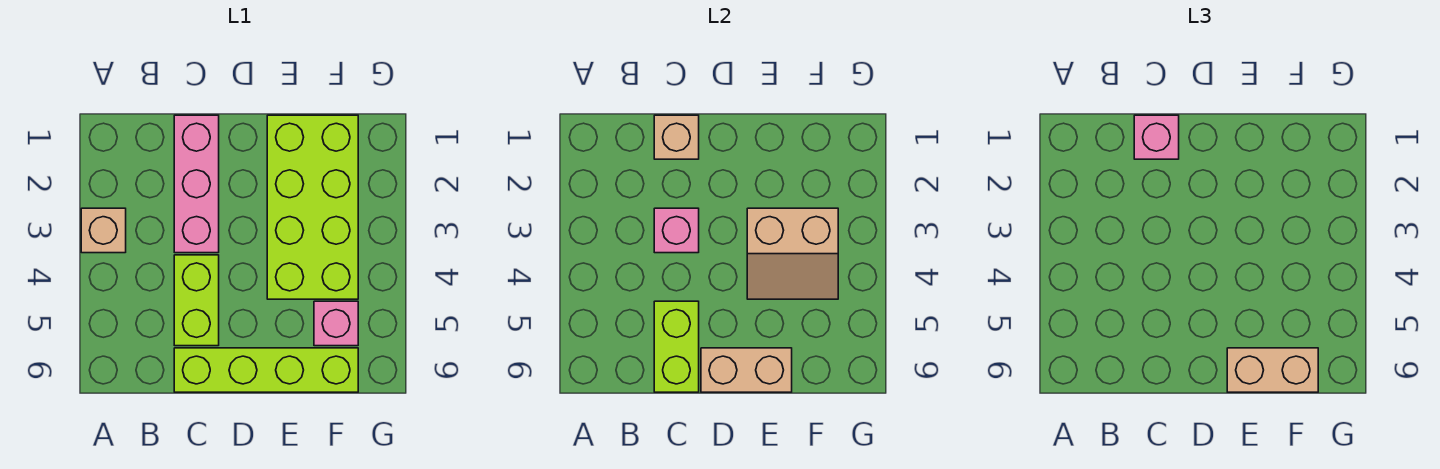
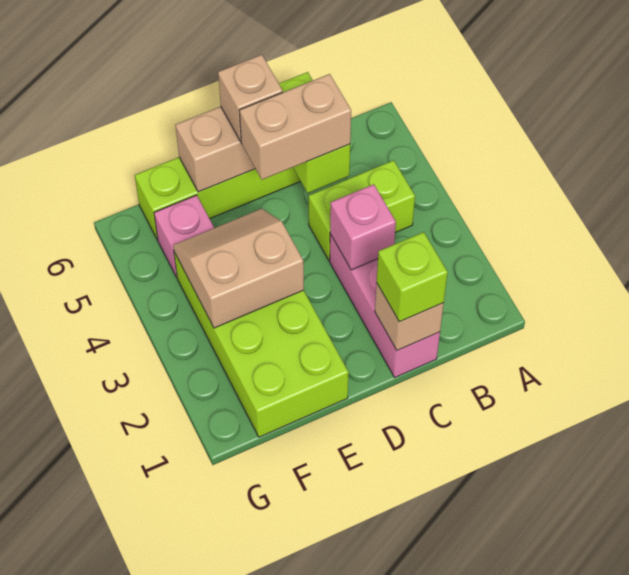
tan 1x1 brick [81,208,126,253] -> tan 1x1 brick moved to [218,55,283,142]
pink 1x1 brick [1134,115,1179,159] -> lime 1x1 brick [377,232,448,322]
lime 1x2 brick [174,255,219,346] -> lime 1x2 brick turned to [309,160,415,260]
tan 1x2 brick [1227,348,1318,392] -> tan 1x2 brick moved to [239,74,351,180]

